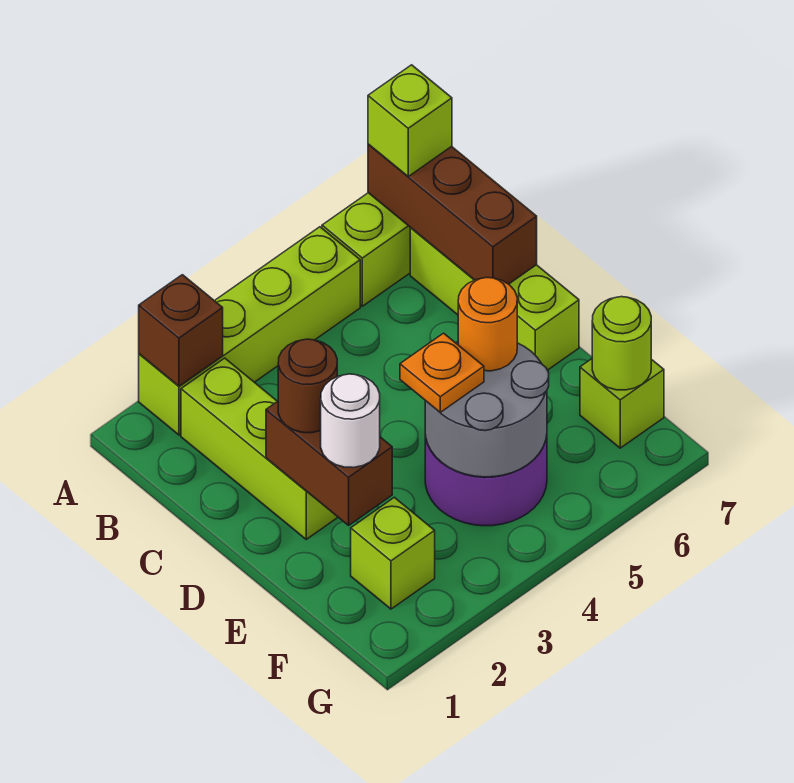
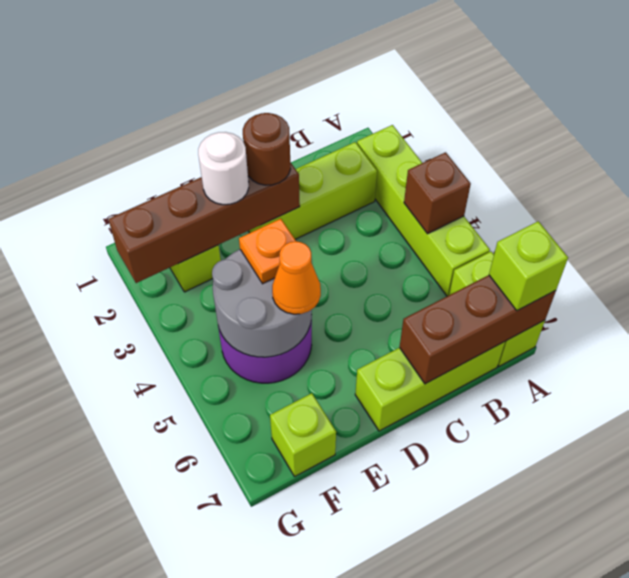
brown 1x1 brick [139,275,223,386] -> brown 1x1 brick moved to [404,152,471,234]
brown 1x2 brick [266,401,392,525] -> brown 1x4 brick [108,162,300,283]
orange 1x1 round brick [458,278,517,371] -> orange 1x1 cone [272,241,321,314]
lime 1x1 round brick [592,297,651,390] -> none

